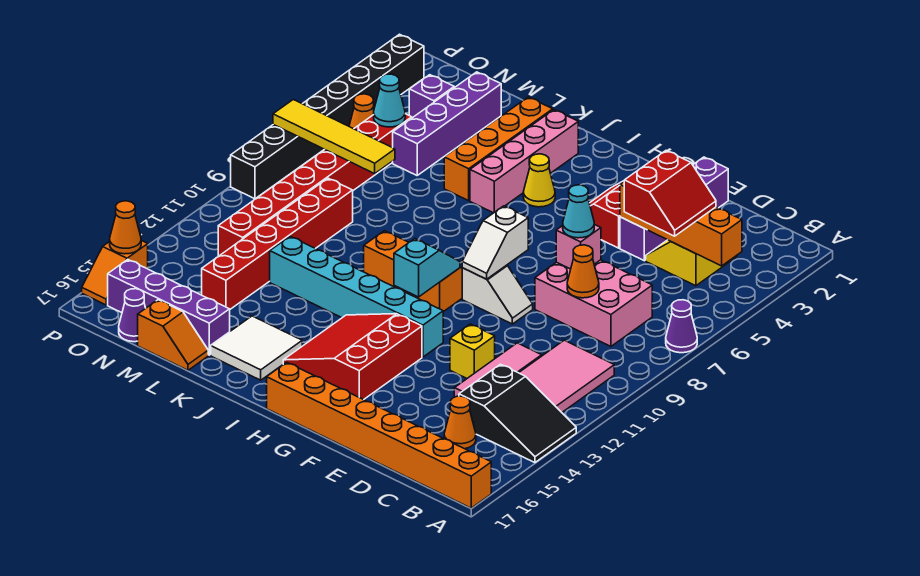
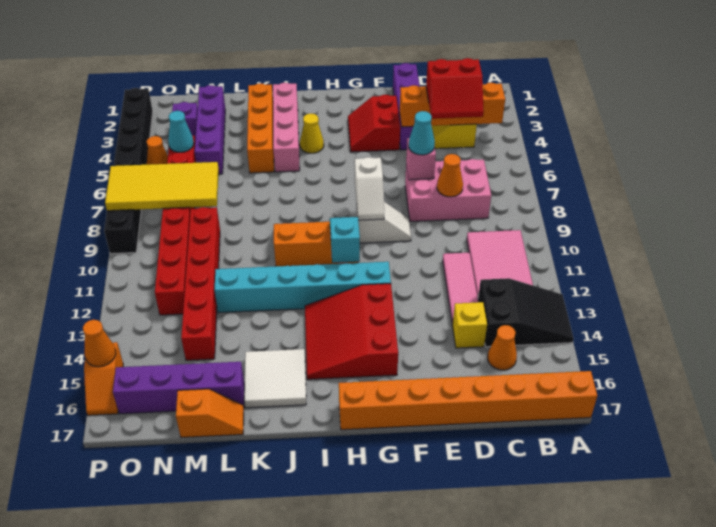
purple 1x1 cone [666,300,697,353] -> none
red 2x2 slope [624,151,716,236] -> red 2x2 slope turned to [426,58,484,119]
yellow 1x1 brick [450,324,495,378] -> yellow 1x1 brick moved to [452,302,487,348]
yellow 1x4 tile [273,100,395,174] -> yellow 2x4 tile [105,162,219,211]
purple 1x1 cone [119,289,146,342] -> none

